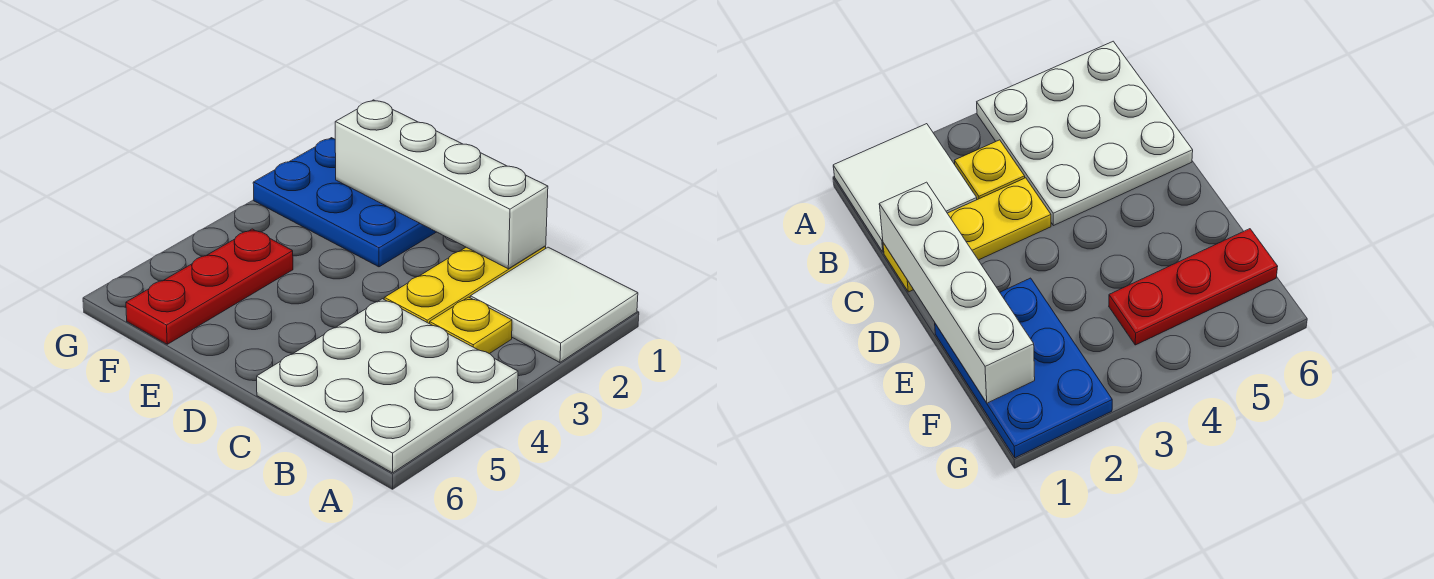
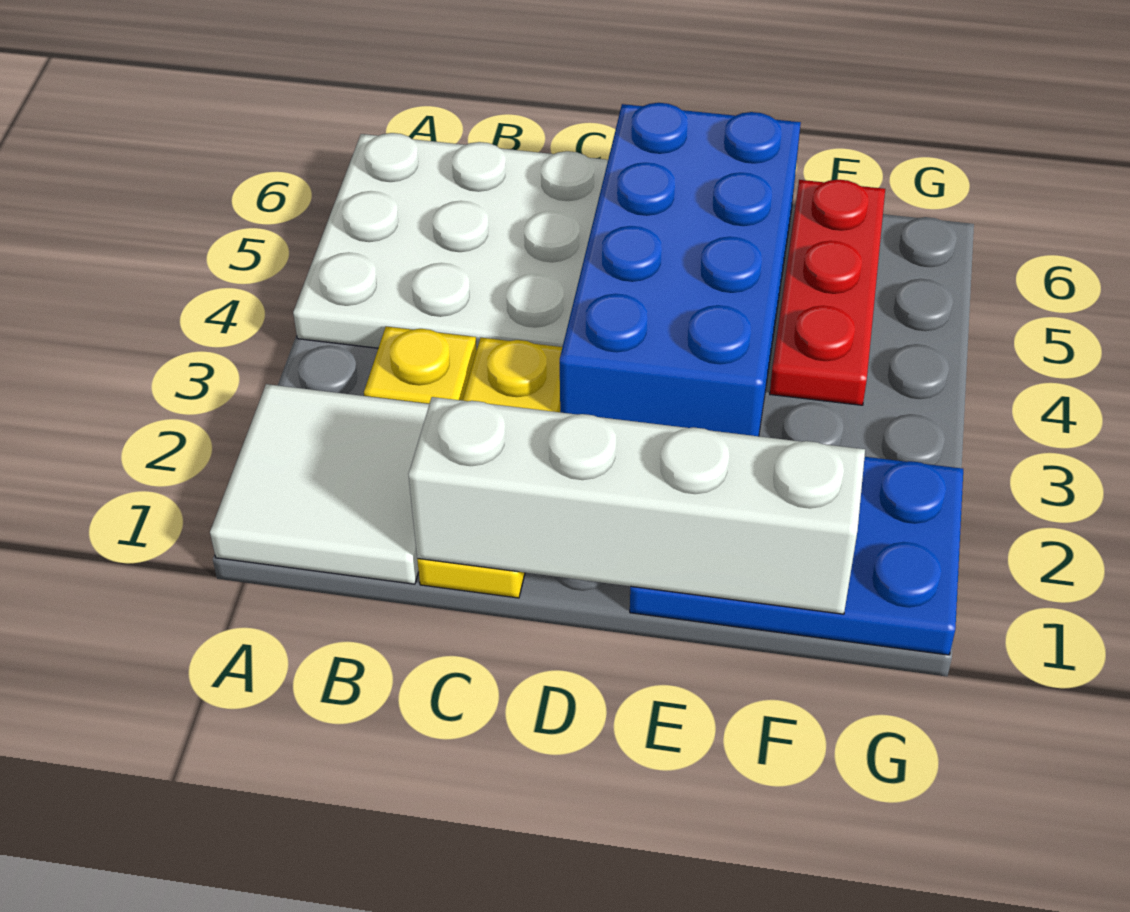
none -> blue 2x4 brick [560,103,801,436]

